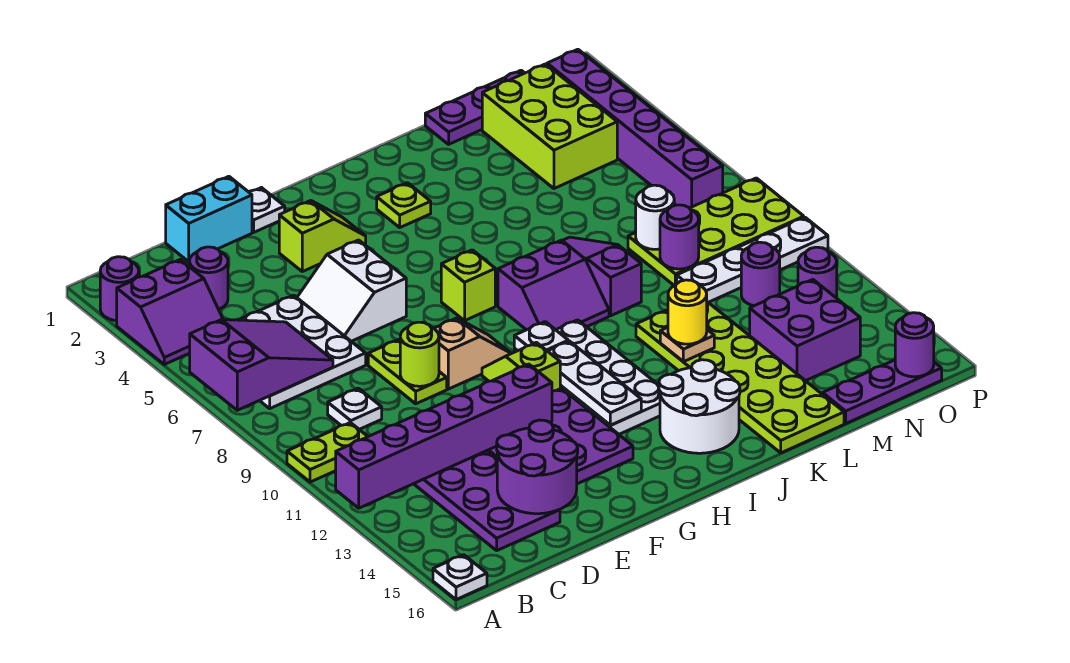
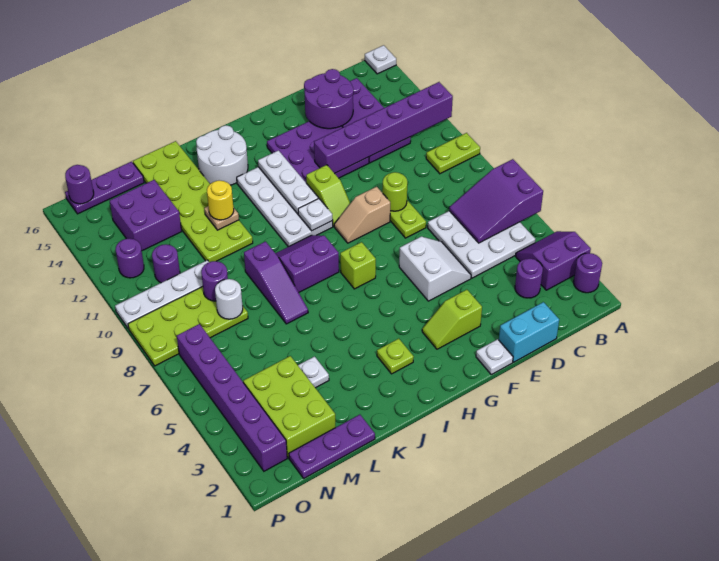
white 1x1 plate [328,388,382,429] -> white 1x1 plate moved to [298,357,329,388]

